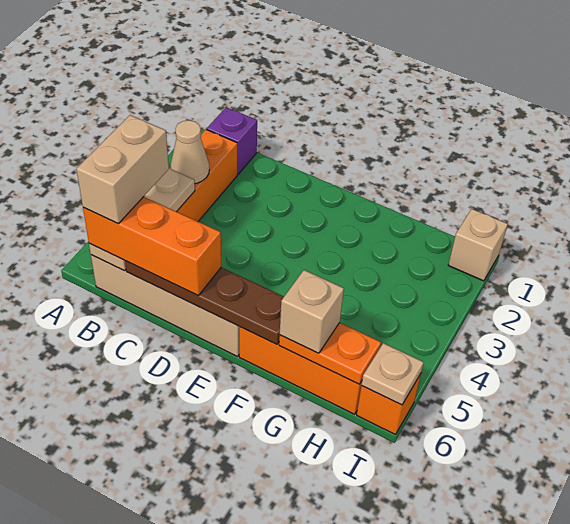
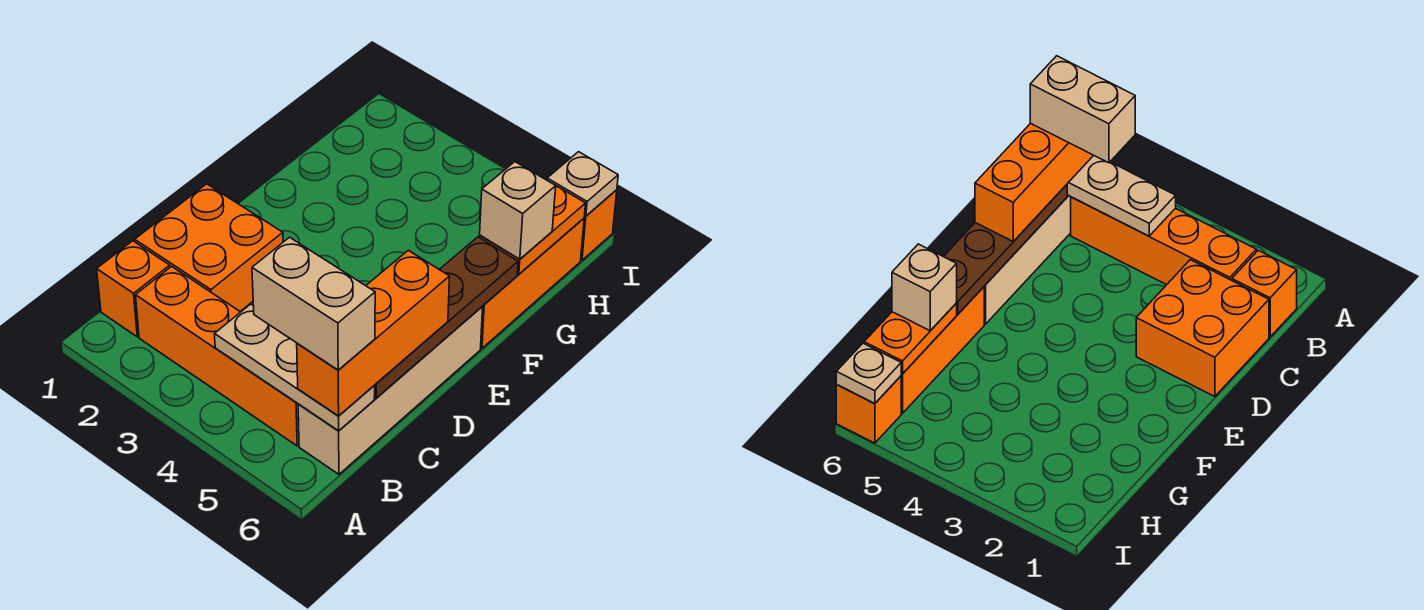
purple 1x1 brick [207,107,257,174] -> orange 1x1 brick [97,241,170,337]
tan 1x1 cone [171,120,209,184] -> none
none -> orange 2x2 brick [135,184,283,311]
tan 1x1 brick [448,209,508,281] -> none

